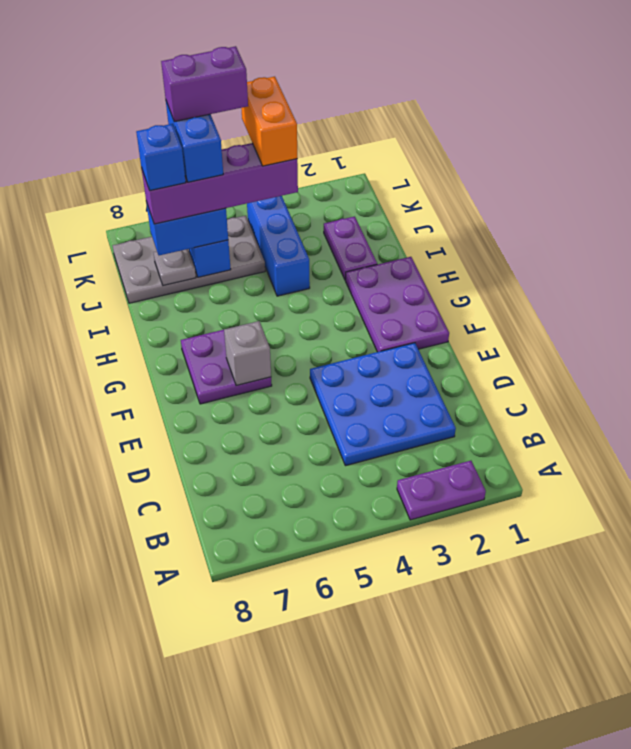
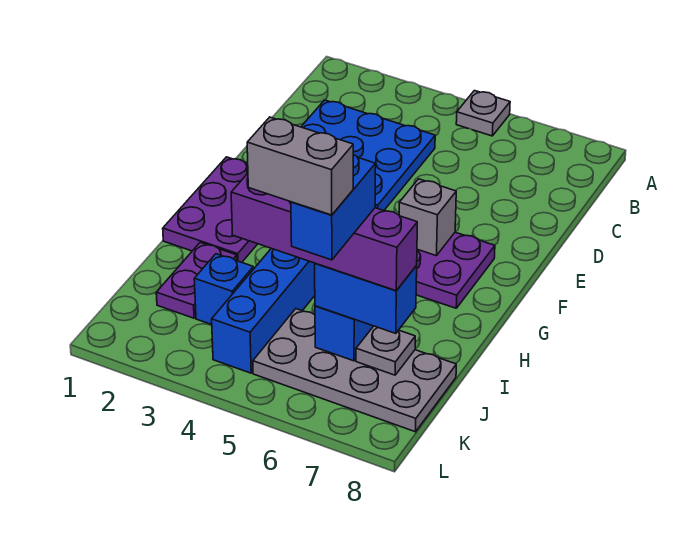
purple 1x2 plate [397,461,486,520] -> none
none -> grey 1x1 plate [456,91,510,136]
orange 1x2 brick [241,77,297,166] -> none
blue 1x1 brick [136,124,186,191] -> blue 1x1 brick moved to [194,254,253,324]
purple 1x2 brick [161,46,248,122] -> grey 1x2 brick [247,117,353,215]

